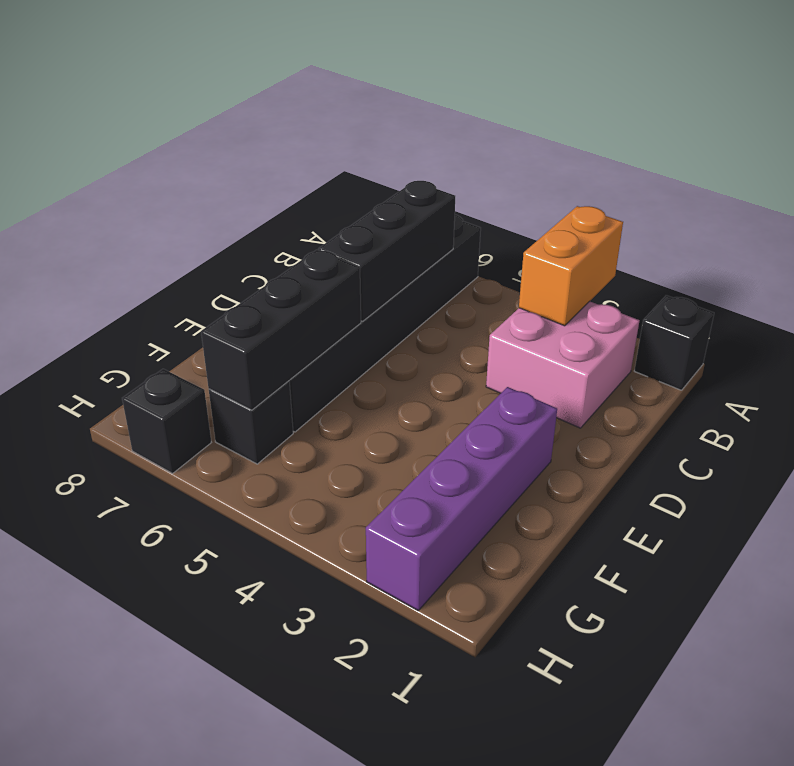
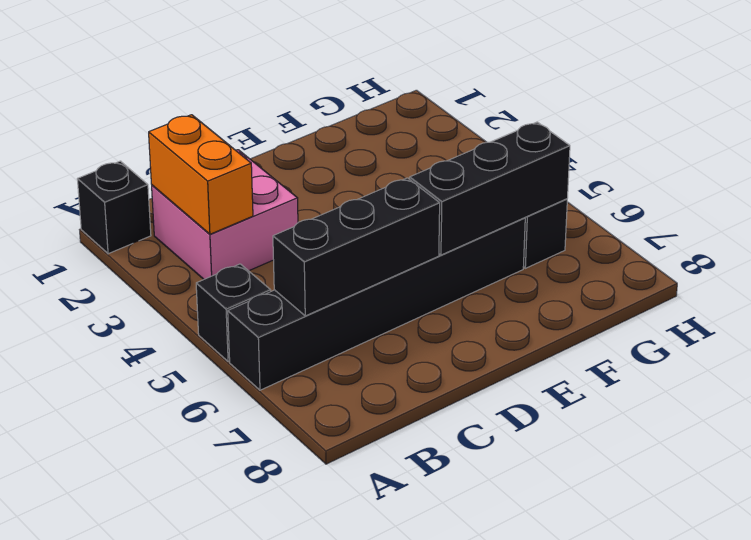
orange 1x2 brick [519,206,623,326] -> orange 1x2 brick turned to [149,115,253,234]
purple 1x4 brick [366,387,557,610] -> none
black 1x1 brick [122,369,211,473] -> black 1x1 brick moved to [196,264,271,362]

